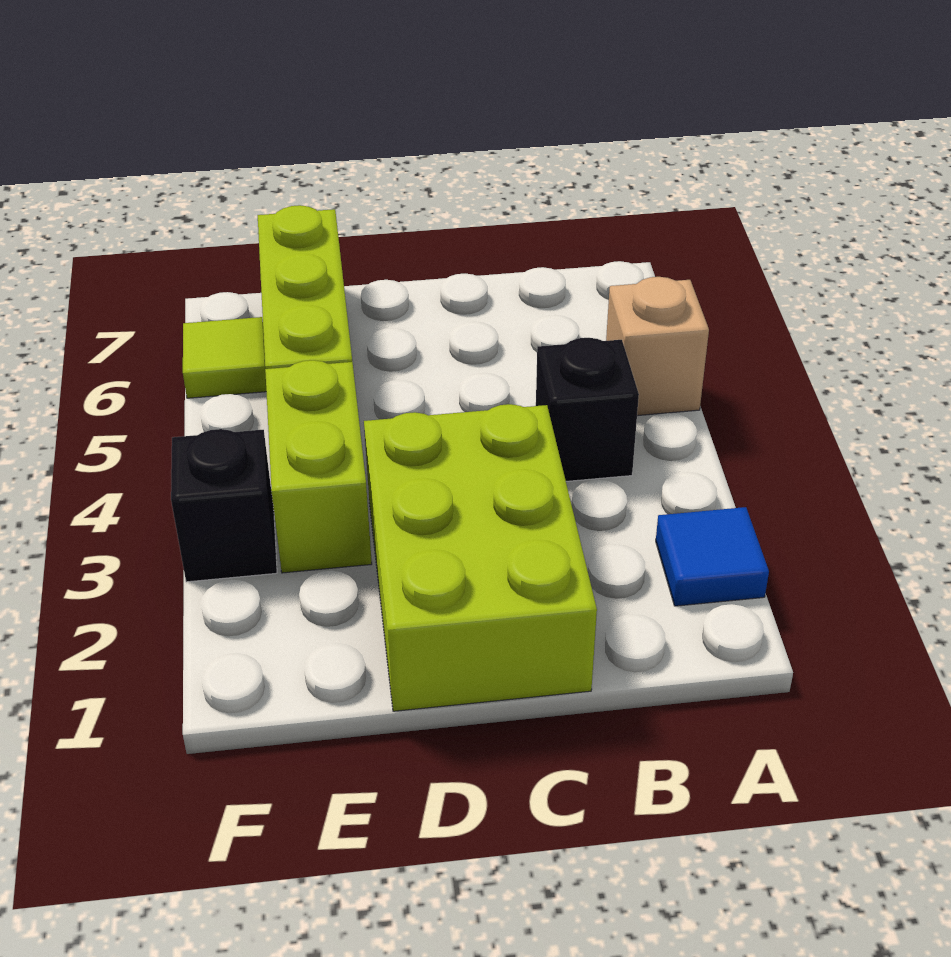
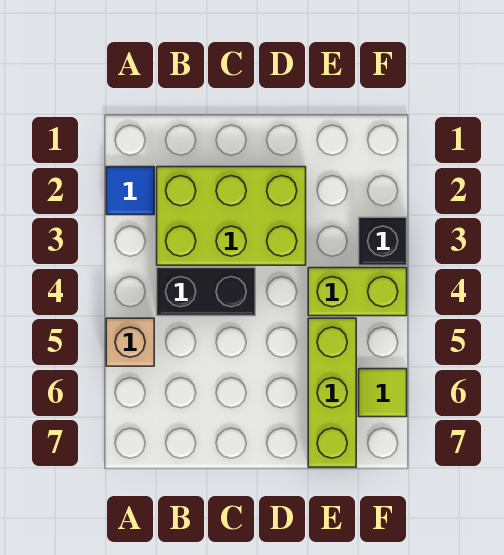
black 1x1 brick [536,338,639,481] -> black 1x2 brick [157,268,255,316]
lime 2x3 brick [364,404,597,711] -> lime 2x3 brick turned to [157,167,306,265]
lime 1x2 brick [265,360,372,573] -> lime 1x2 brick turned to [308,268,407,316]

